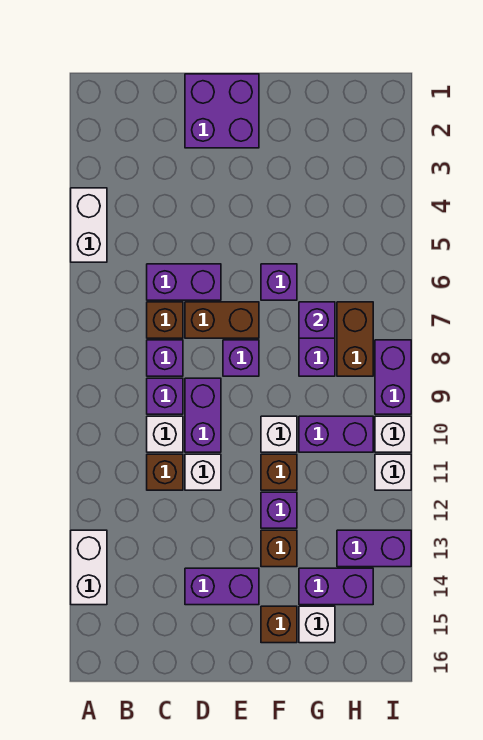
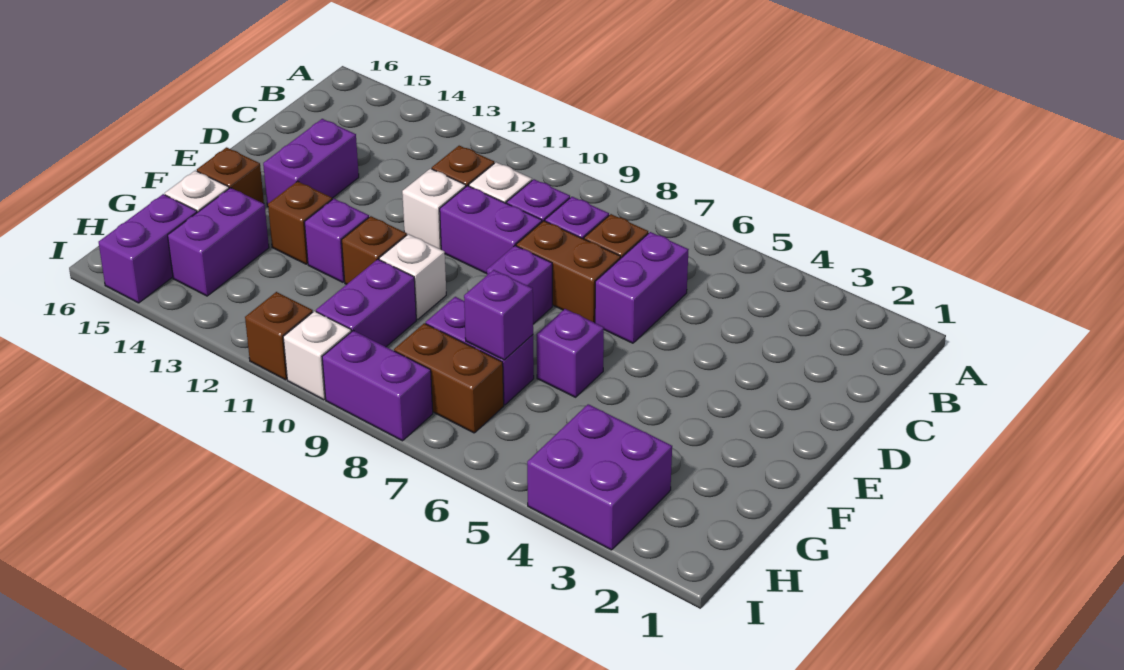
white 1x2 brick [71,188,107,262] -> none
white 1x2 brick [71,530,107,605] -> none
purple 2x2 brick [185,74,259,148] -> purple 2x2 brick moved to [527,404,672,550]
brown 1x2 brick [185,302,259,338] -> brown 1x2 brick turned to [516,221,621,323]
purple 1x2 brick [337,530,411,567] -> purple 1x2 brick moved to [99,194,197,303]
white 1x1 brick [375,454,411,490] -> brown 1x1 brick [245,292,313,380]

